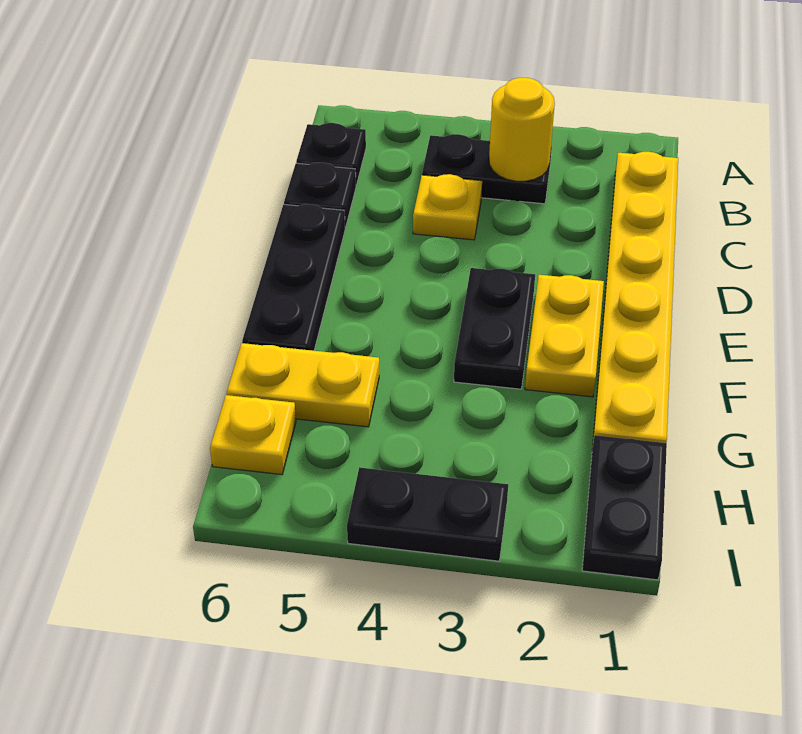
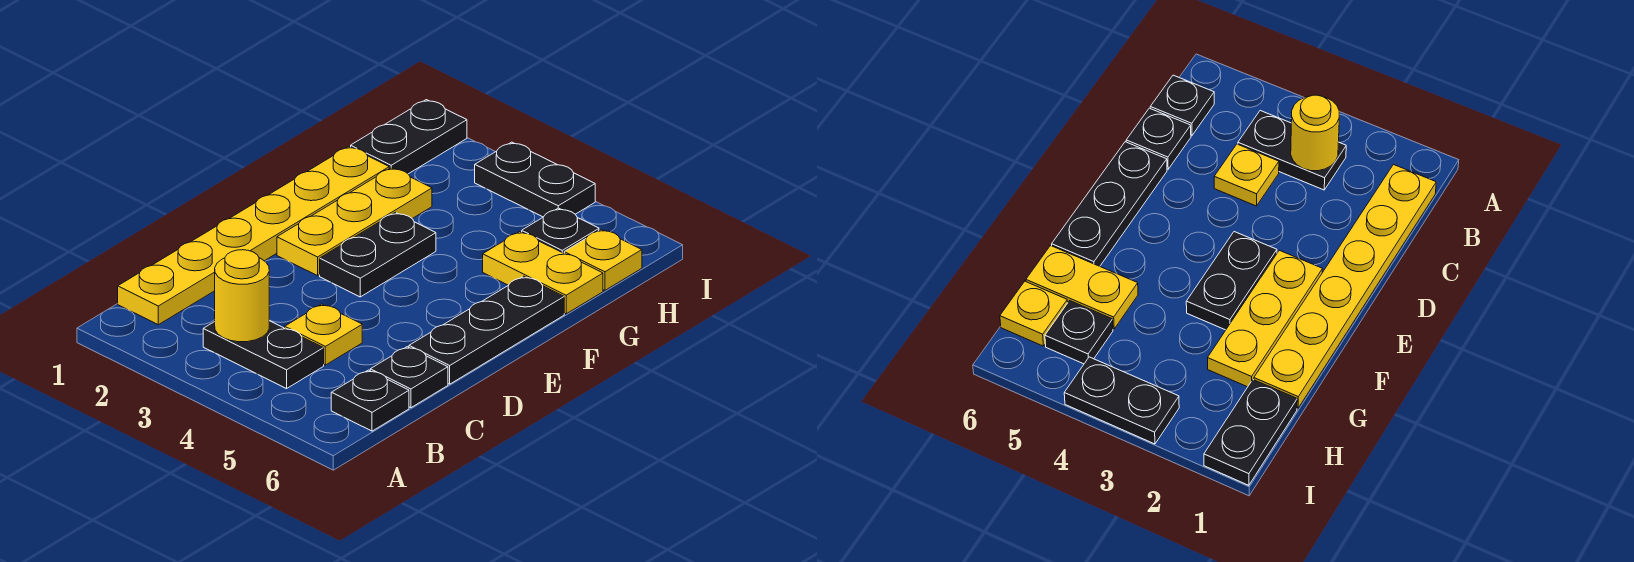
yellow 1x2 plate [525,275,604,397] -> yellow 1x3 plate [277,168,432,276]
none -> black 1x1 plate [522,208,599,253]

